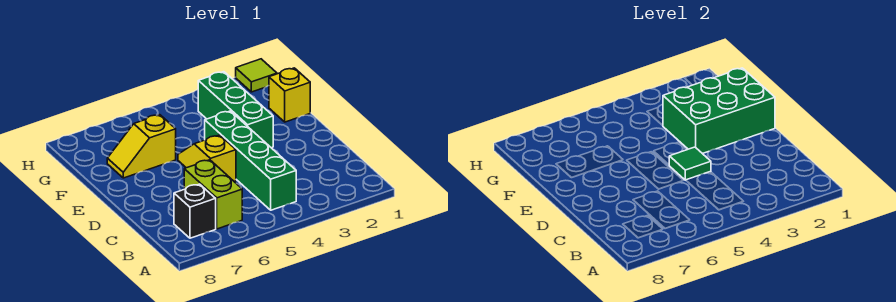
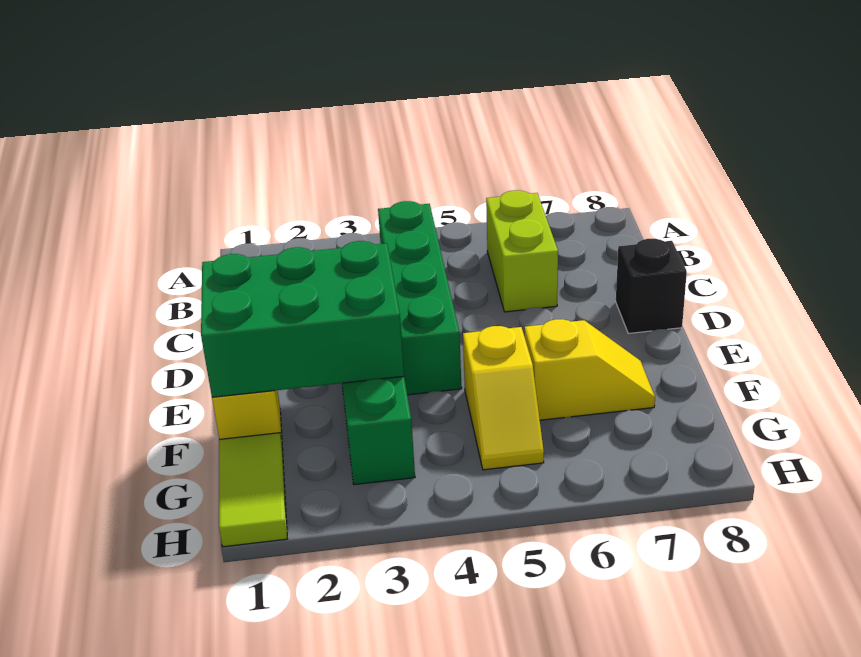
black 1x1 brick [174,184,216,238] -> black 1x1 brick moved to [616,239,687,333]
green 1x1 tile [669,147,711,180] -> none
yellow 1x2 slope [178,135,236,181] -> yellow 1x2 slope moved to [463,326,544,470]
lime 1x1 tile [236,59,277,92] -> lime 1x2 tile [219,433,287,547]

